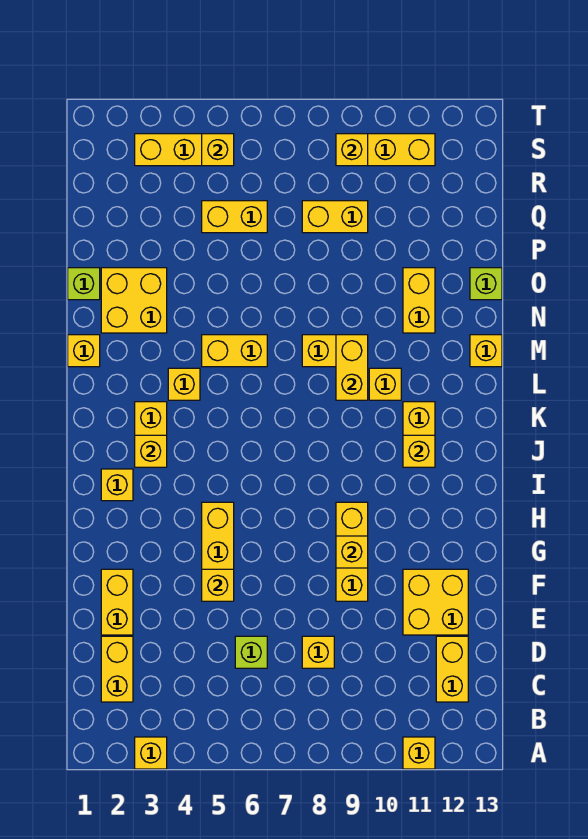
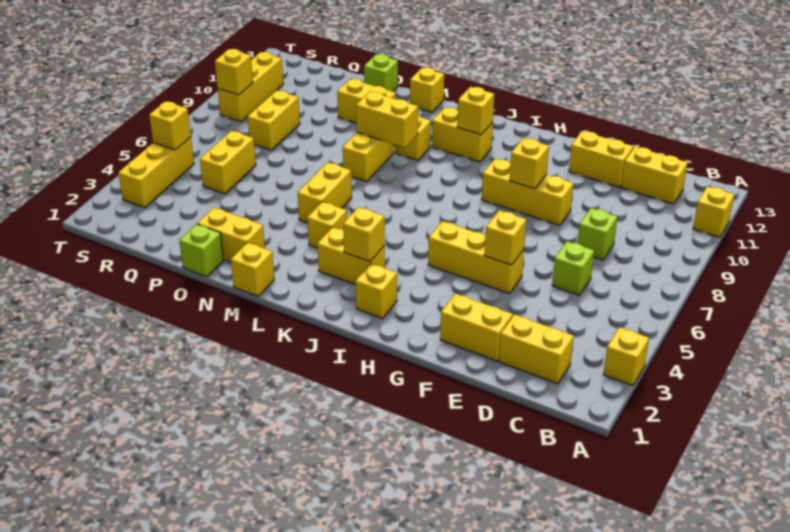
yellow 1x1 brick [302,636,334,668] -> lime 1x1 brick [577,208,617,260]
yellow 2x2 brick [403,569,468,635] -> yellow 1x2 brick [569,131,633,187]
yellow 2x2 brick [101,268,167,333] -> yellow 1x2 brick [197,208,265,262]

